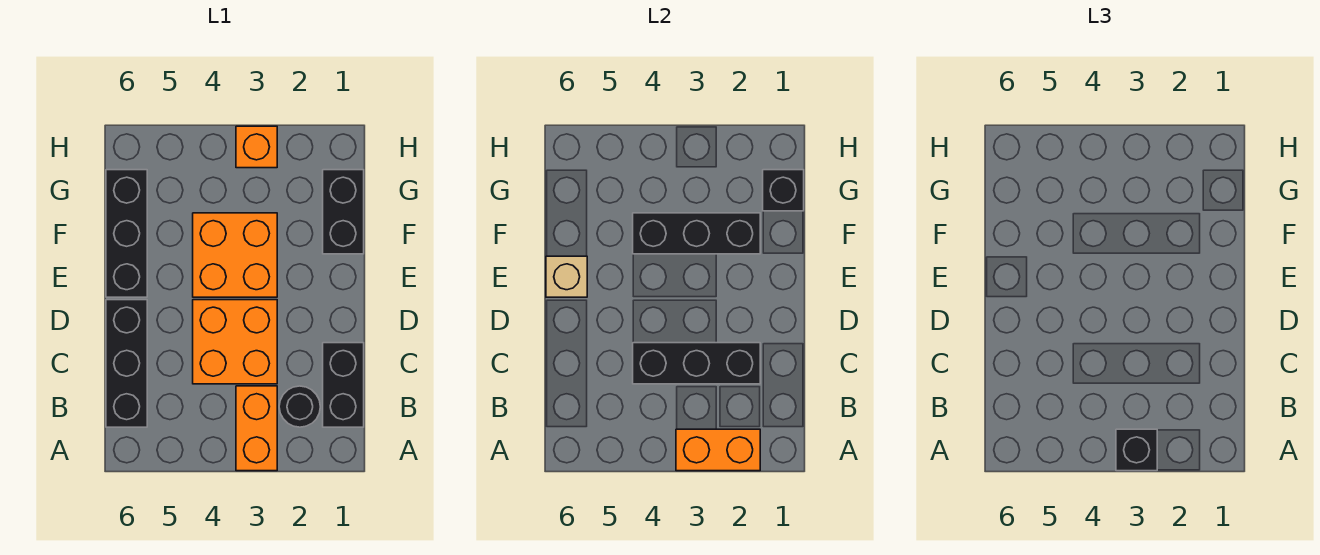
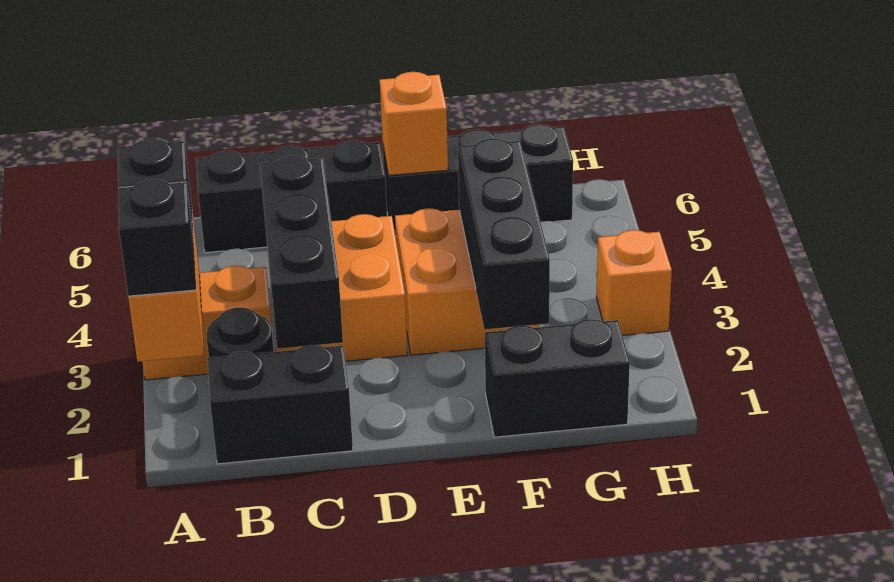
tan 1x1 brick [546,256,587,297] -> orange 1x1 brick [380,72,448,176]
black 1x1 brick [763,170,804,211] -> black 1x1 brick moved to [118,180,196,296]

